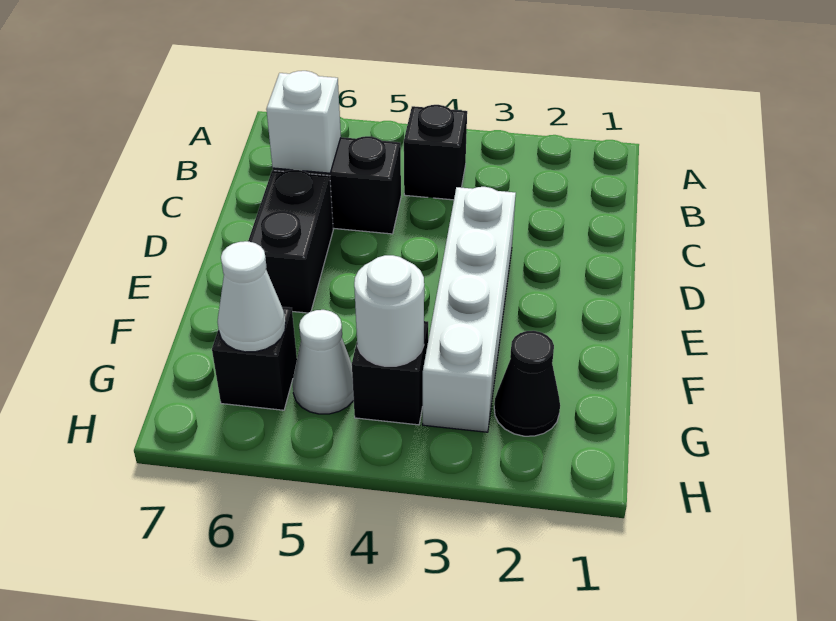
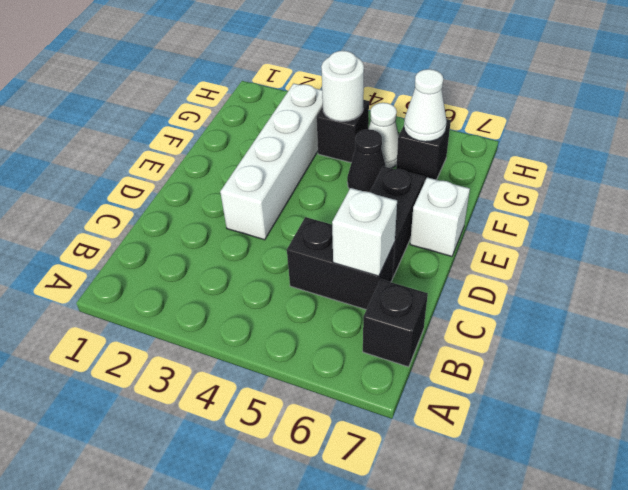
black 1x1 brick [404,105,467,200] -> black 1x1 brick moved to [363,279,428,367]
none -> white 1x1 brick [410,178,470,256]
black 1x1 cone [494,331,560,436] -> black 1x1 cone moved to [347,129,386,192]

